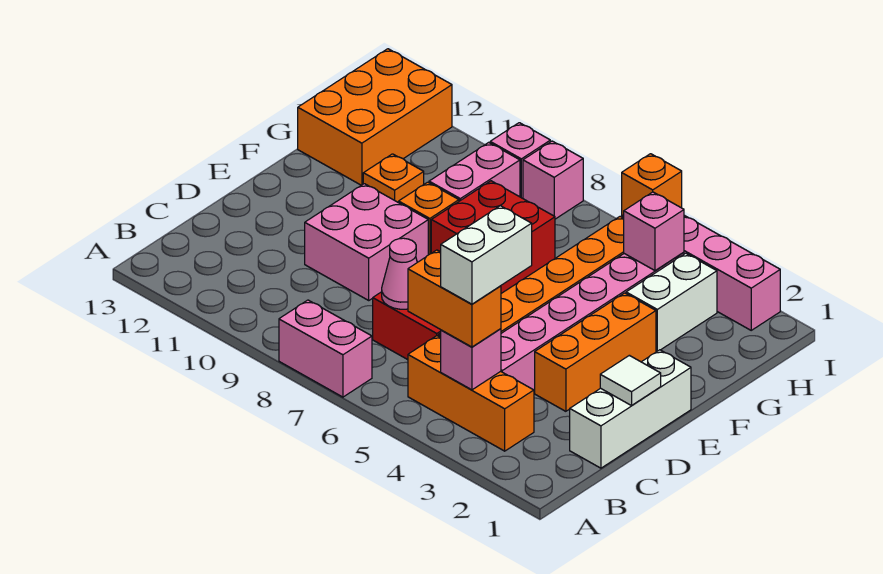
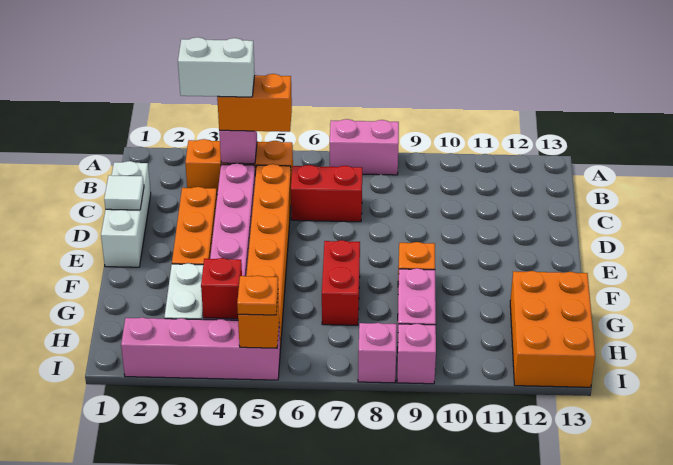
white 1x2 brick [441,206,532,304] -> white 1x2 brick turned to [178,37,255,97]
pink 1x1 cone [382,238,417,309] -> none
pink 2x2 brick [305,184,428,300] -> none
red 2x2 brick [431,181,555,293] -> red 1x2 brick [322,240,360,325]
orange 1x1 plate [363,154,424,202] -> orange 1x1 plate moved to [237,275,278,315]
pink 1x1 brick [624,192,684,271] -> red 1x1 brick [201,258,242,319]

